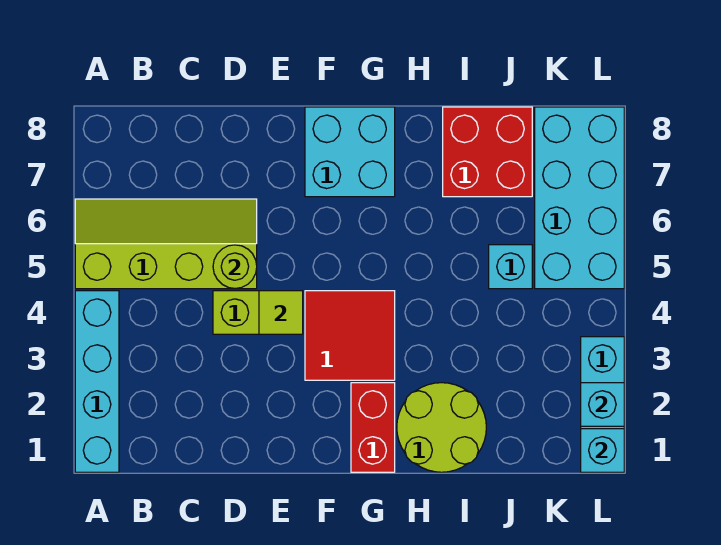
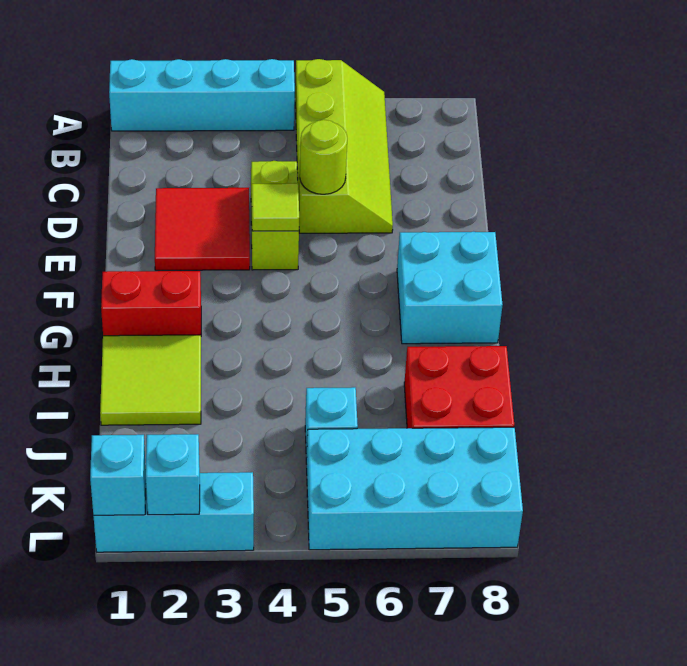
red 2x2 tile [305,291,395,380] -> red 2x2 tile moved to [155,188,250,270]
lime 2x2 round brick [397,383,486,472] -> lime 2x2 tile [100,335,201,425]

